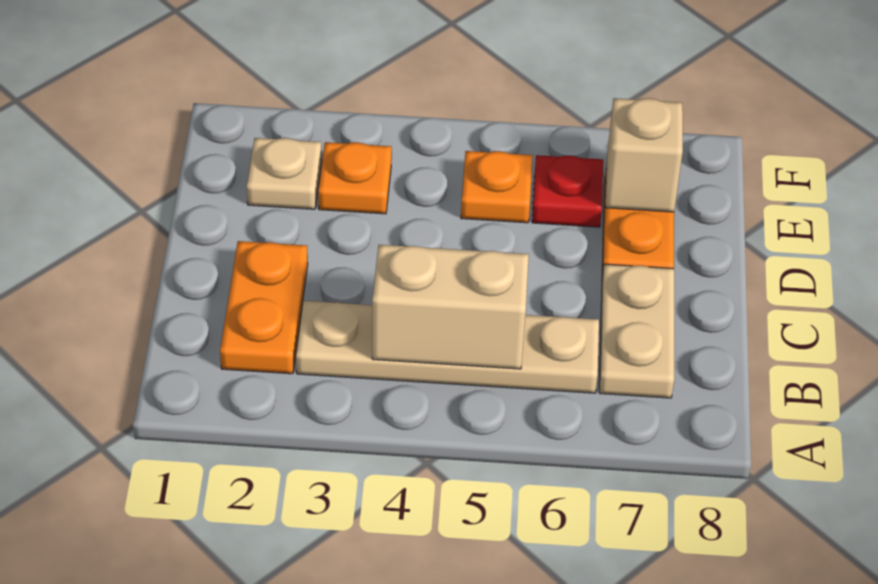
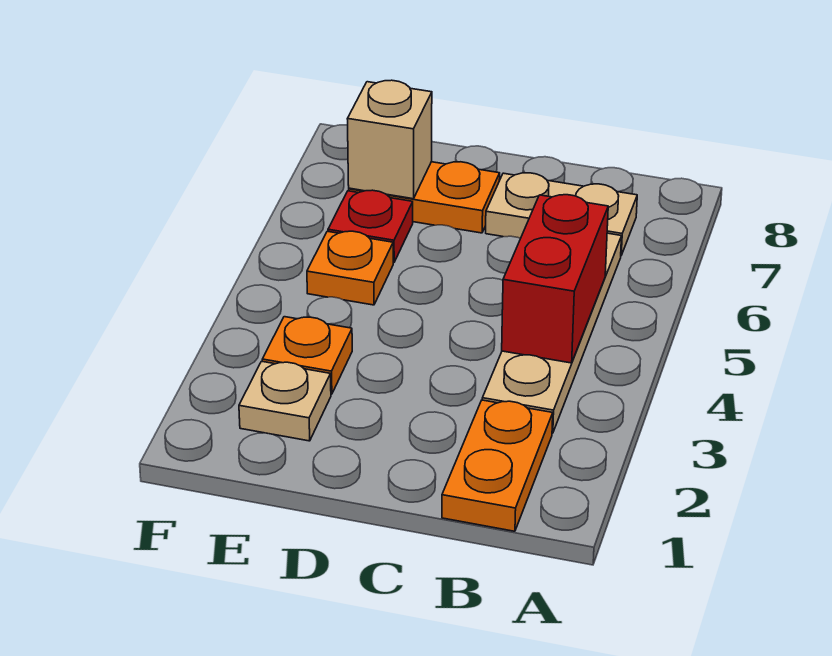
orange 1x2 plate [220,241,308,374] -> orange 1x2 plate turned to [442,400,553,531]
tan 1x2 brick [372,245,529,369] -> red 1x2 brick [502,195,608,363]

